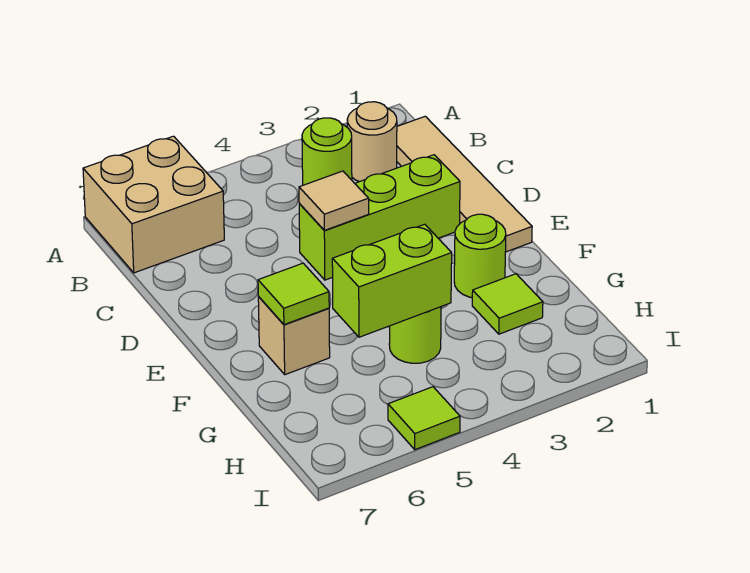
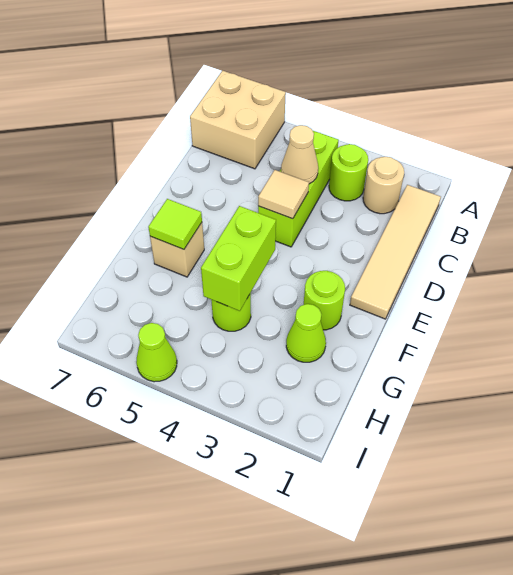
none -> tan 1x1 cone [281,125,318,184]
lime 1x3 brick [299,155,460,280] -> lime 1x3 brick turned to [258,131,338,247]
lime 1x1 tile [472,274,543,334] -> lime 1x1 cone [286,304,326,362]
lime 1x2 brick [332,224,452,337] -> lime 1x2 brick turned to [201,206,276,311]
lime 1x1 tile [388,387,460,450] -> lime 1x1 cone [136,323,177,382]

